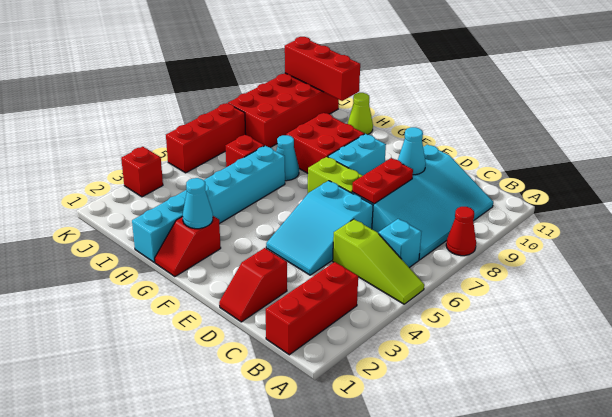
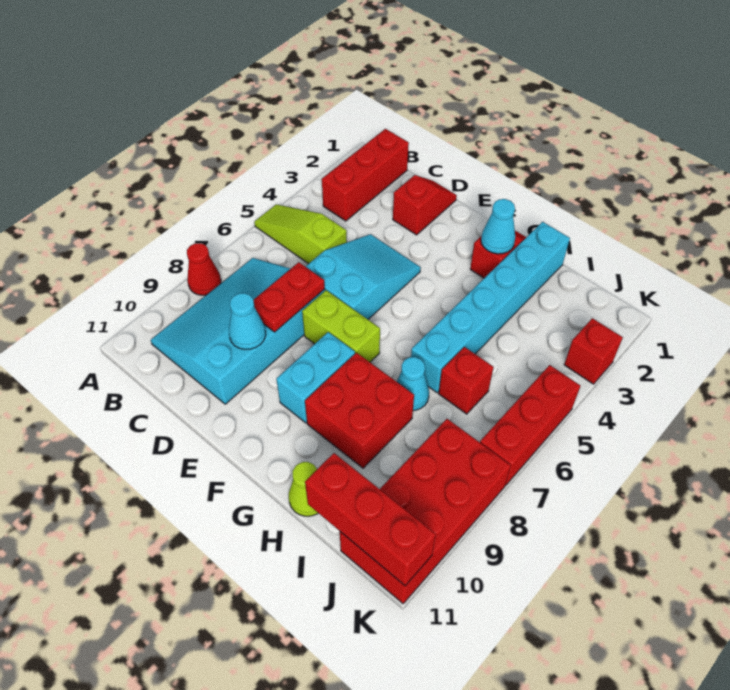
cyan 1x1 brick [379,219,421,268] -> none

